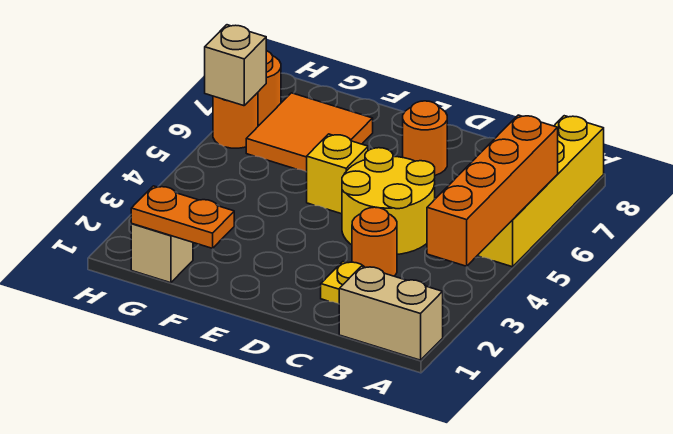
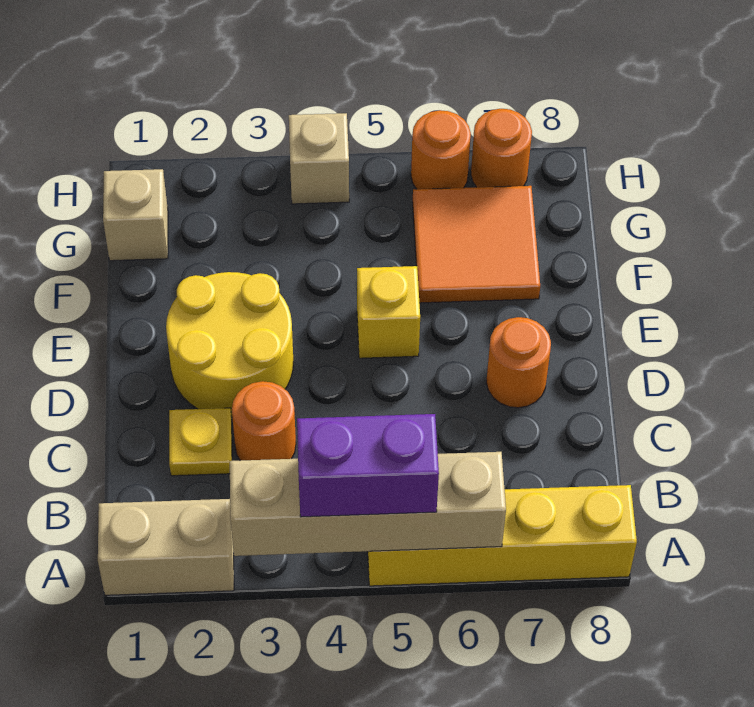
tan 1x2 brick [339,266,443,360] -> tan 1x2 brick turned to [98,499,234,595]
orange 1x4 brick [427,115,558,266] -> tan 1x4 brick [230,452,506,556]
none -> purple 1x2 brick [297,414,439,517]
yellow 2x2 round brick [342,148,435,254] -> yellow 2x2 round brick moved to [166,272,293,417]
orange 1x2 plate [131,186,234,249] -> none
tan 1x1 brick [205,25,266,106] -> tan 1x1 brick moved to [289,113,349,204]

